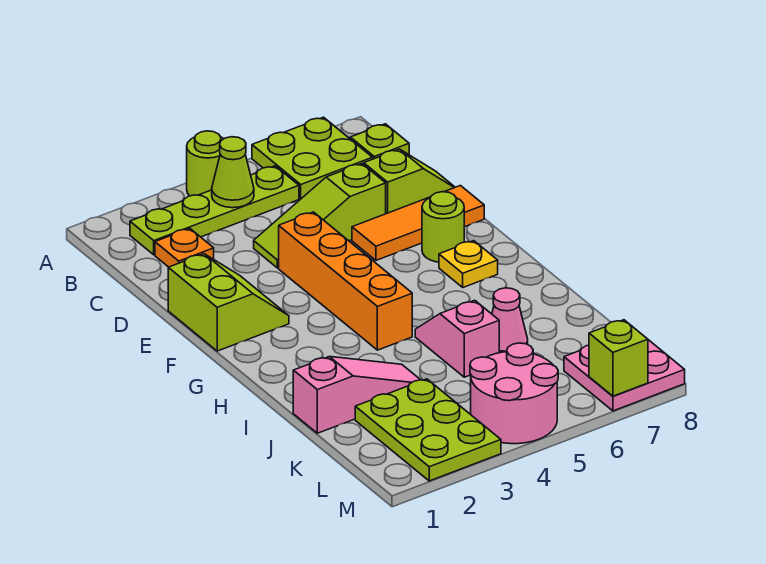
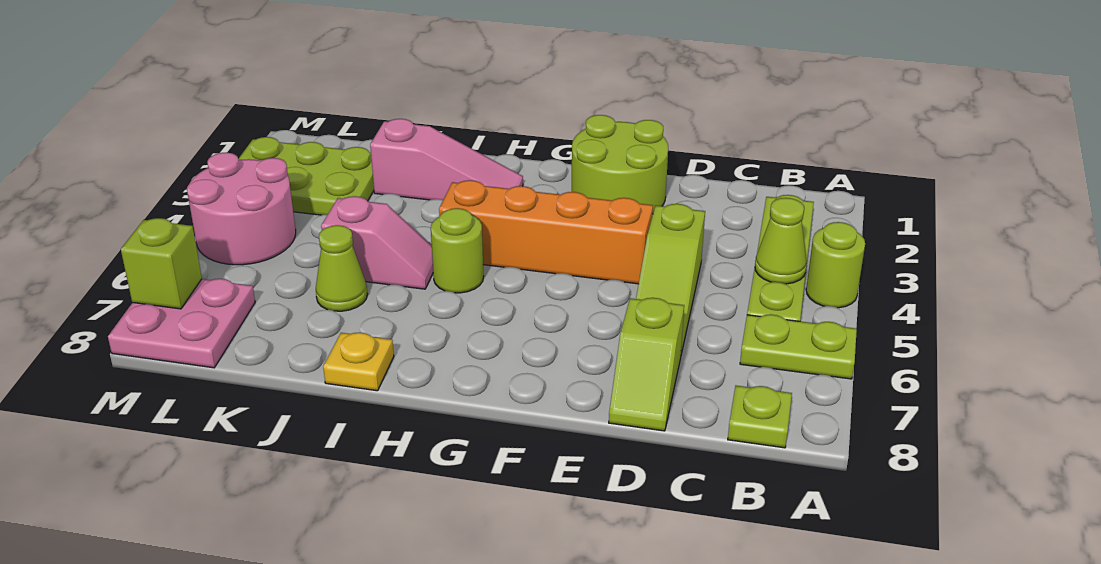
lime 2x2 plate [252,117,372,199] -> lime 1x2 plate [740,314,857,379]
orange 1x1 plate [155,229,214,267] -> none
lime 1x3 slope [254,164,386,268] -> lime 1x3 slope turned to [636,204,705,354]
lime 2x2 slope [168,254,289,351] -> lime 2x2 round brick [572,115,668,212]
orange 1x3 tile [352,186,484,260] -> none
lime 1x1 round brick [422,192,464,262] -> lime 1x1 round brick moved to [431,208,484,293]
yellow 1x1 plate [439,241,498,287] -> yellow 1x1 plate moved to [323,332,394,391]
pink 1x3 slope [293,357,420,433] -> pink 1x3 slope turned to [370,119,523,200]
pink 1x1 cone [492,288,528,353] -> lime 1x1 cone [316,225,367,311]

